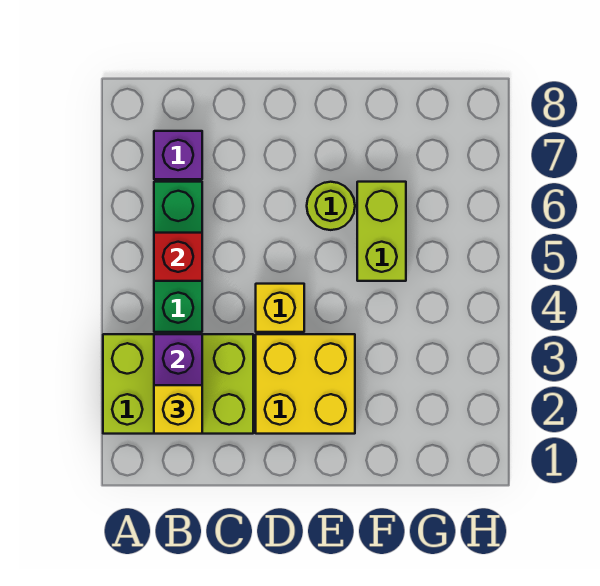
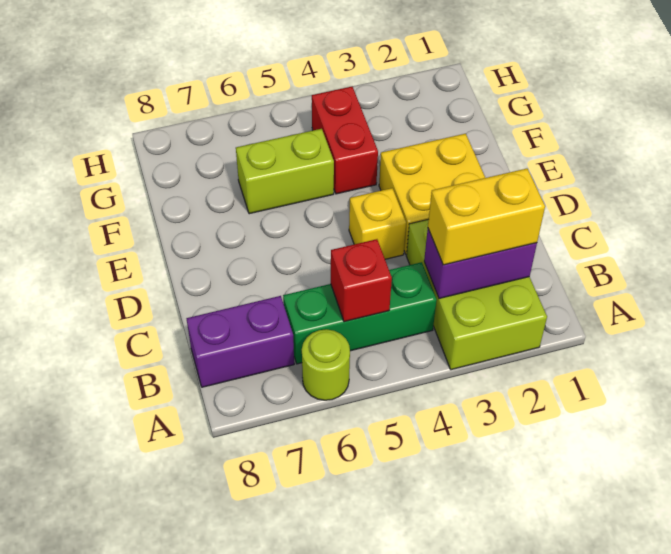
yellow 1x1 brick [154,385,202,434] -> yellow 1x2 brick [428,169,545,265]
purple 1x1 brick [154,131,202,179] -> purple 1x2 brick [186,296,294,387]
lime 1x1 round brick [307,182,355,230] -> lime 1x1 round brick moved to [302,329,350,400]
none -> red 1x2 brick [312,86,378,194]

